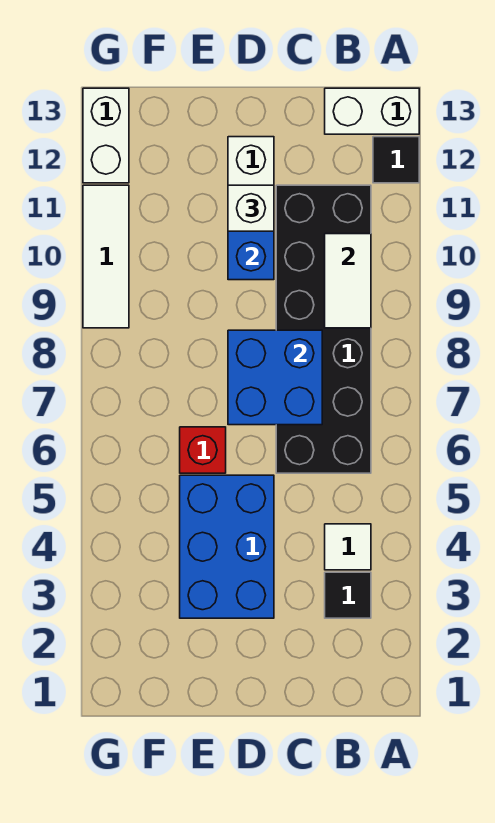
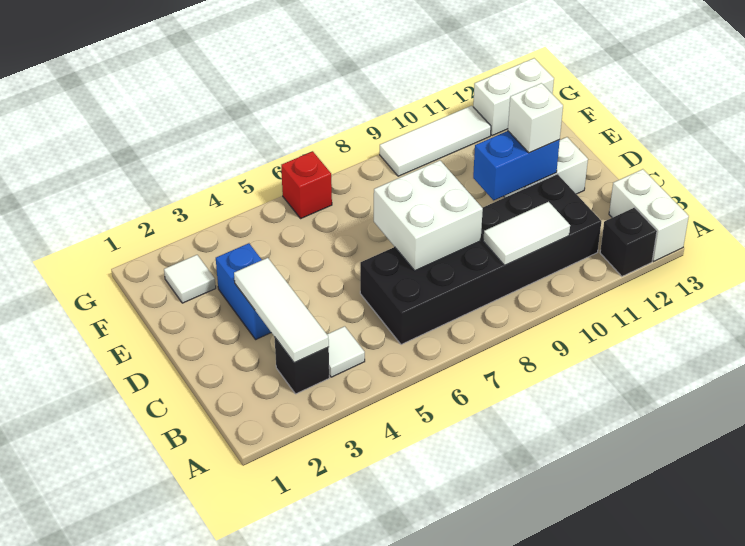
black 1x1 tile [373,137,419,183] -> black 1x1 brick [600,208,657,276]
black 1x1 tile [325,572,371,618] -> black 1x1 brick [275,338,329,394]
none -> white 1x3 tile [234,258,329,363]
blue 2x2 brick [228,330,322,425] -> white 2x2 brick [374,160,483,271]
blue 2x3 brick [180,475,274,618] -> blue 1x2 brick [216,243,271,339]
red 1x1 brick [180,427,226,473] -> red 1x1 brick moved to [281,151,332,218]
none -> white 1x1 tile [164,255,216,303]

